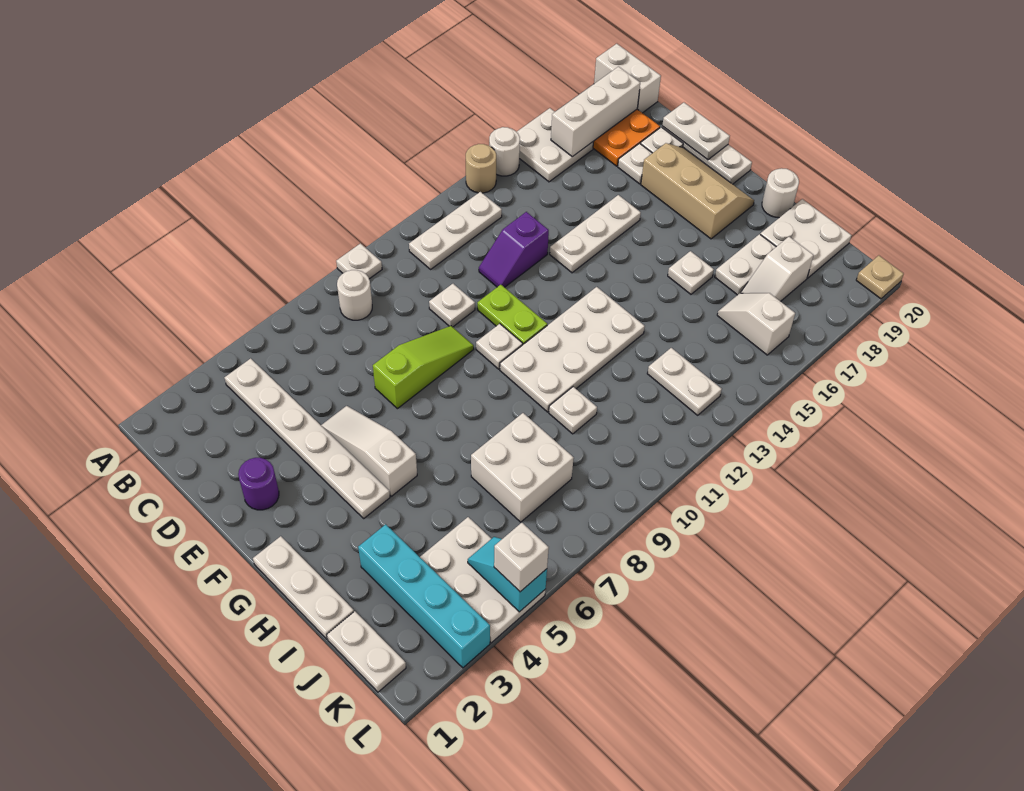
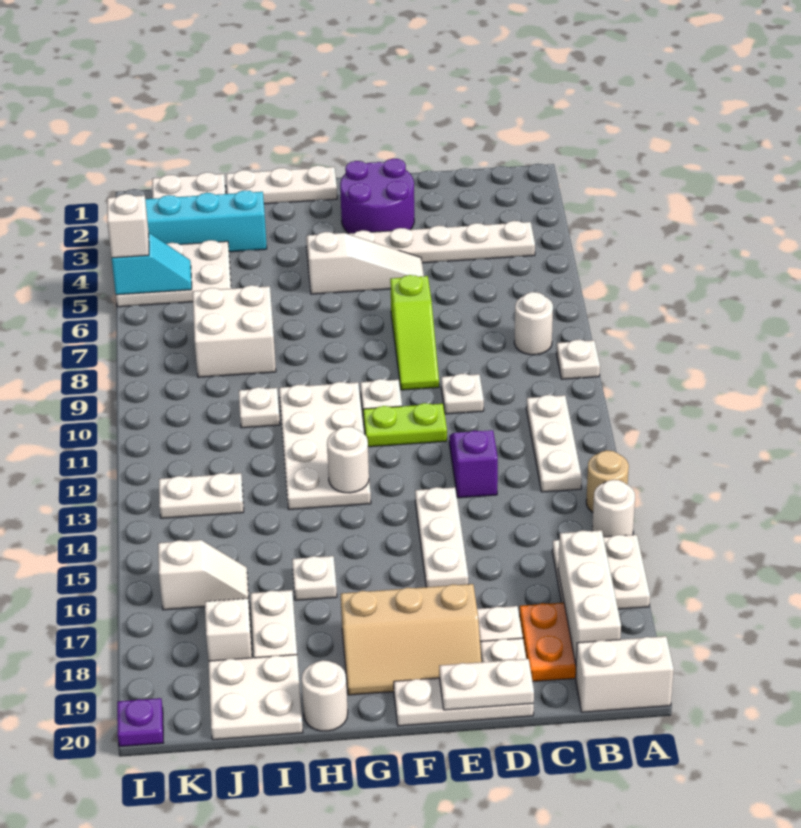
purple 1x1 round brick [238,458,279,510] -> purple 2x2 round brick [340,159,414,234]
none -> white 1x1 round brick [327,427,369,493]
tan 1x1 plate [856,255,904,299] -> purple 1x1 plate [117,698,164,747]

